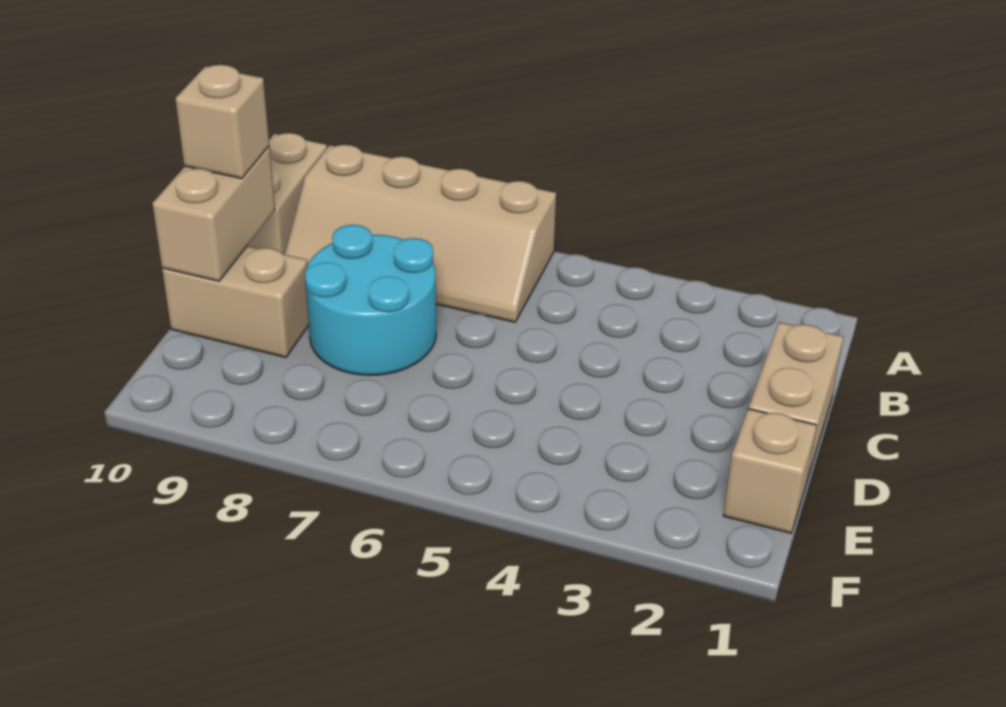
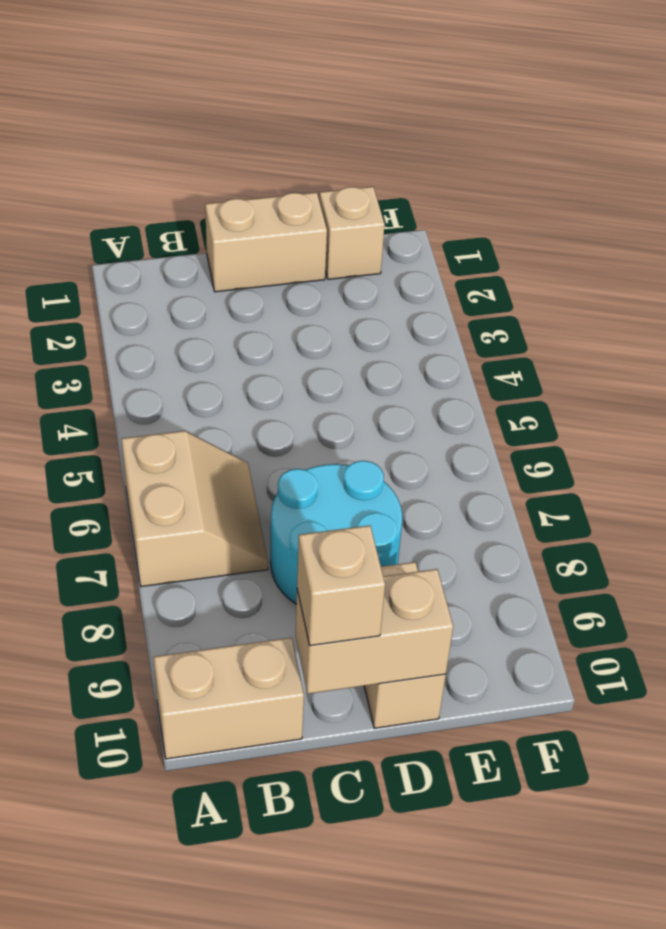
tan 2x4 slope [285,145,556,322] -> tan 2x2 slope [122,431,268,587]

